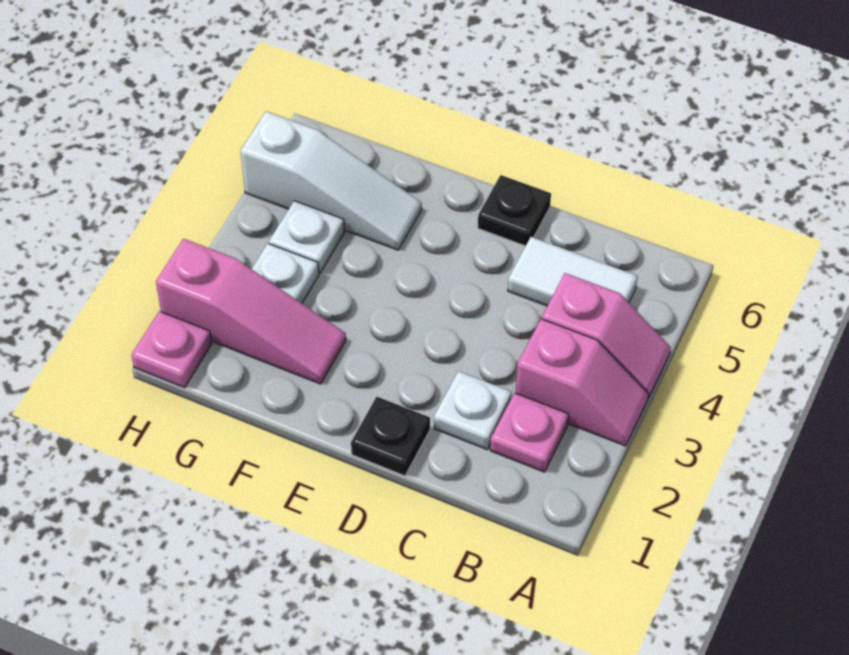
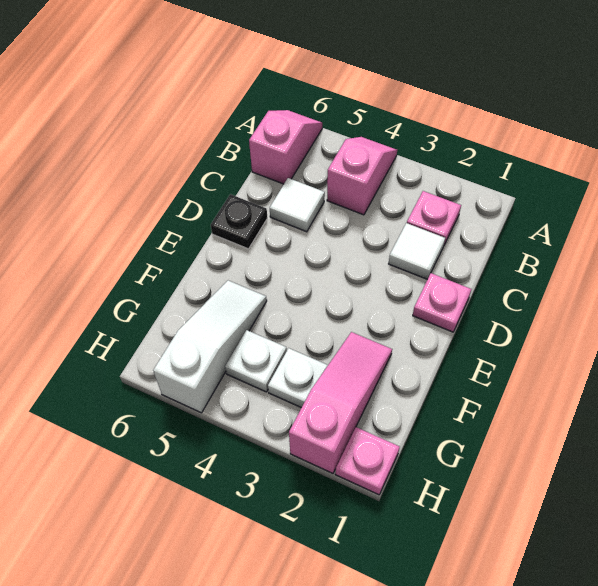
pink 1x2 slope [516,319,648,446] -> pink 1x2 slope moved to [249,110,322,184]
white 1x2 tile [508,237,638,306] -> white 1x1 tile [270,178,325,232]
white 1x1 plate [434,371,512,449] -> white 1x1 tile [389,223,445,279]
black 1x1 plate [351,397,430,476] -> pink 1x1 plate [413,273,471,332]

